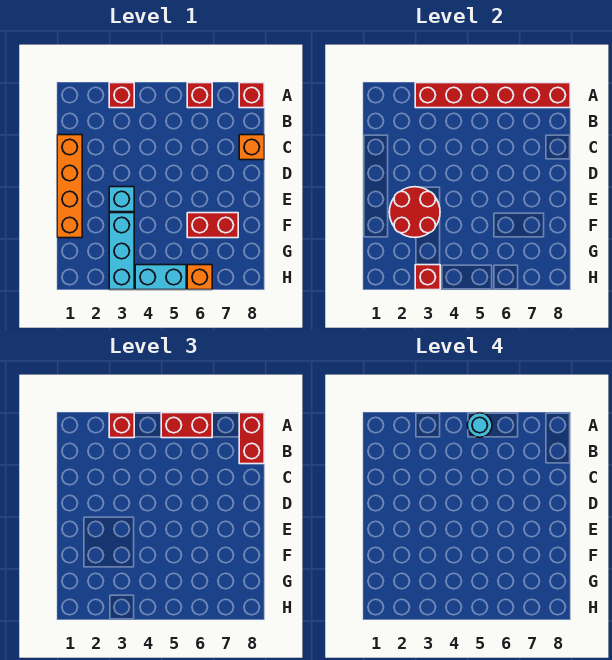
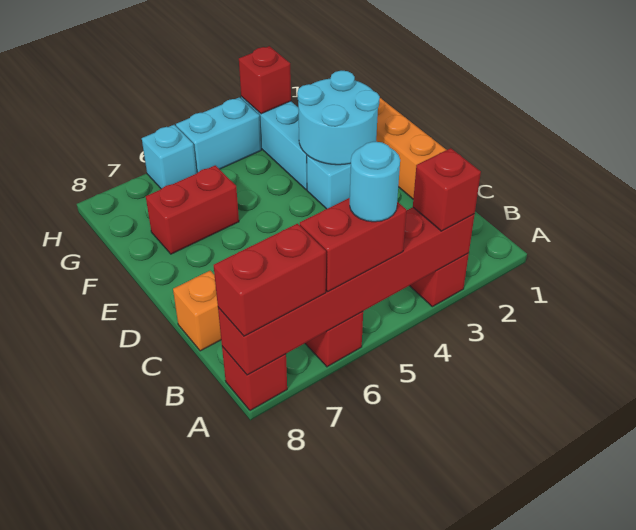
red 1x2 brick [239,413,264,464] -> red 1x2 brick turned to [214,224,326,336]
red 2x2 round brick [389,187,440,238] -> cyan 2x2 round brick [297,71,380,165]
orange 1x1 brick [187,265,212,290] -> cyan 1x1 brick [142,125,197,189]

